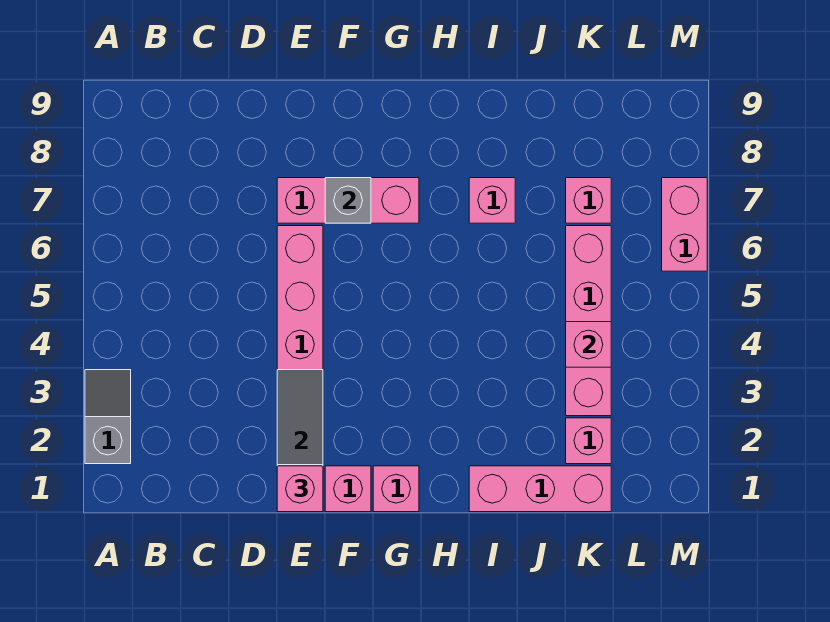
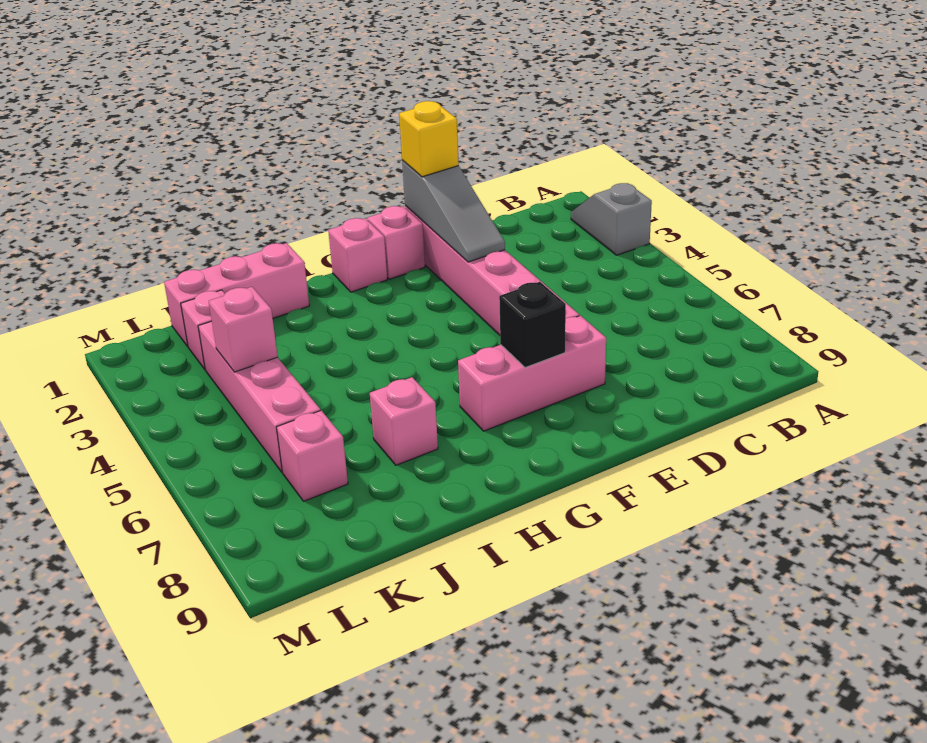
grey 1x2 slope [85,370,131,464] -> grey 1x2 slope turned to [571,183,652,255]
pink 1x1 brick [277,466,323,512] -> yellow 1x1 brick [399,101,459,177]
grey 1x1 brick [325,178,371,223] -> black 1x1 brick [499,282,566,368]
pink 1x2 brick [662,178,707,271] -> none

